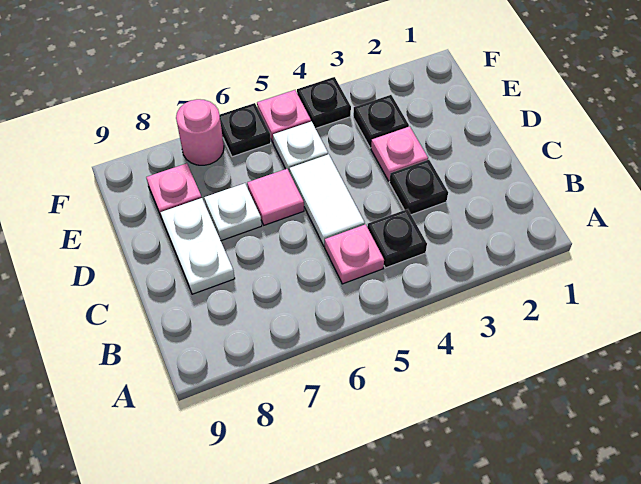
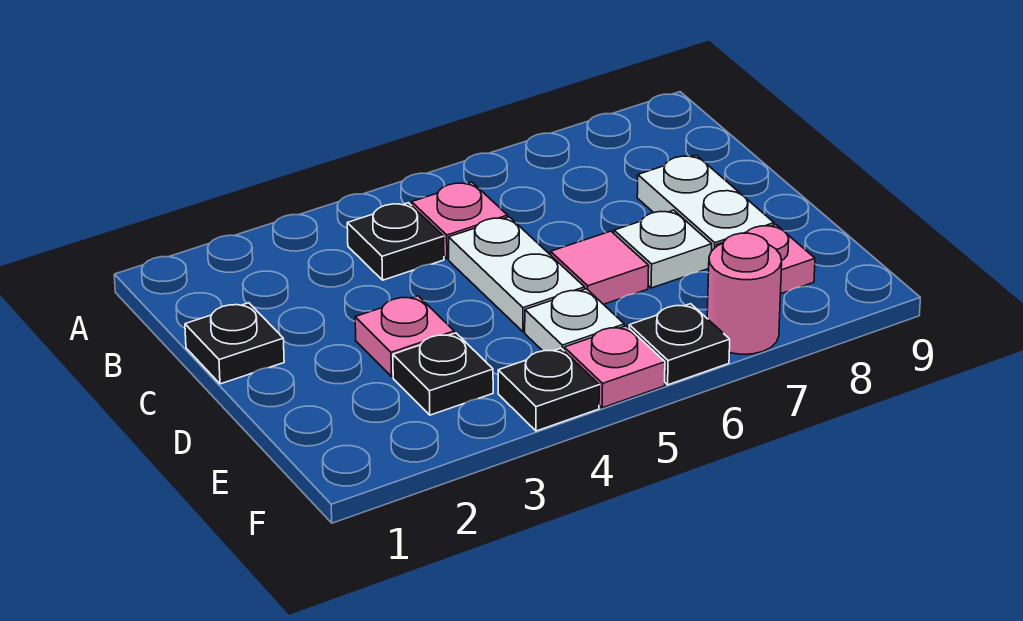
black 1x1 plate [389,160,448,215] -> black 1x1 plate moved to [185,303,284,384]
white 1x2 tile [289,154,365,246] -> white 1x2 plate [449,217,585,332]

